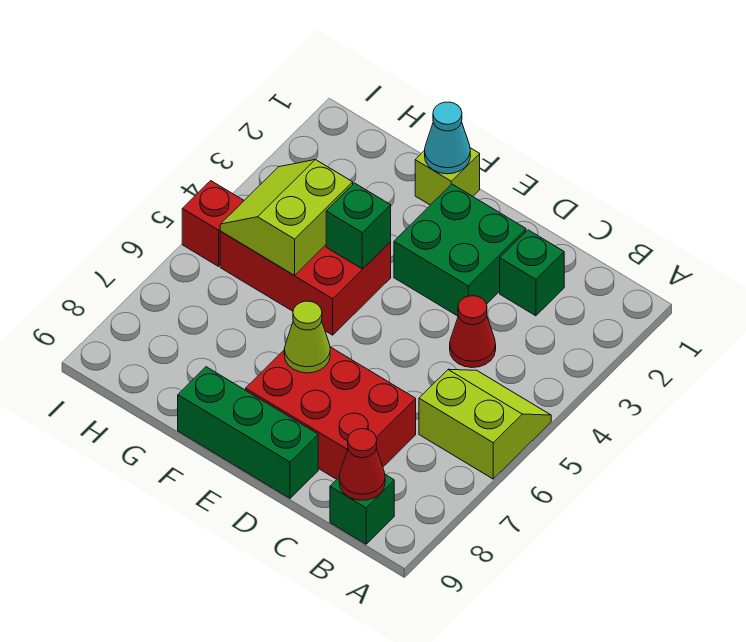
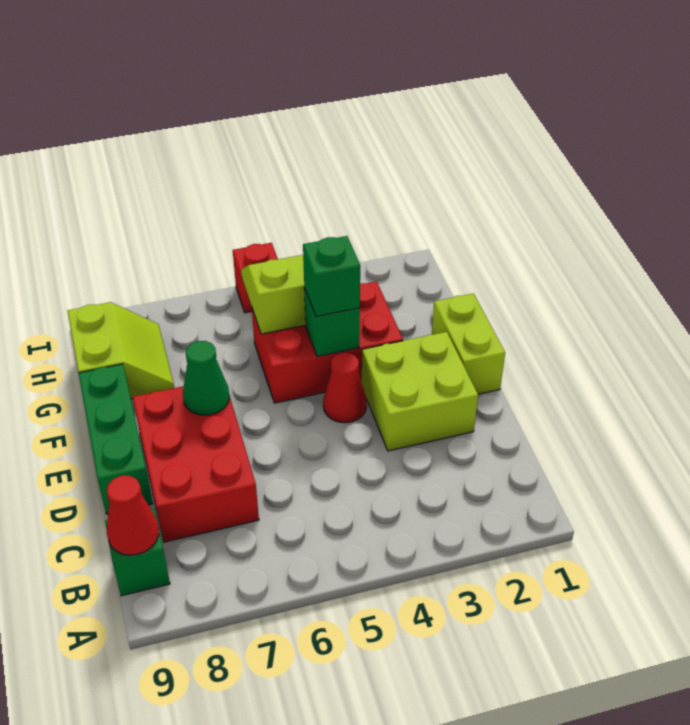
lime 2x2 slope [419,369,551,479] -> lime 2x2 slope moved to [68,302,174,399]
green 1x1 brick [500,230,564,316] -> green 1x1 brick moved to [303,236,360,316]
red 1x1 cone [450,296,496,368] -> red 1x1 cone moved to [323,353,367,423]
green 2x2 brick [394,184,526,316] -> lime 2x2 brick [362,332,478,451]
lime 1x1 cone [284,301,330,373] -> green 1x1 cone [183,341,229,415]
lime 1x1 brick [415,148,480,205] -> lime 1x2 brick [432,294,505,394]
cyan 1x1 cone [425,102,470,174] -> none
red 2x3 brick [220,232,391,335] -> red 2x3 brick turned to [252,281,403,403]

